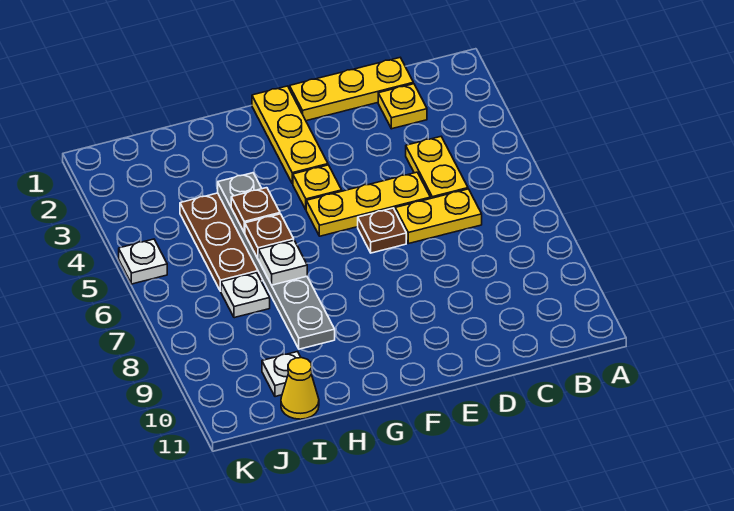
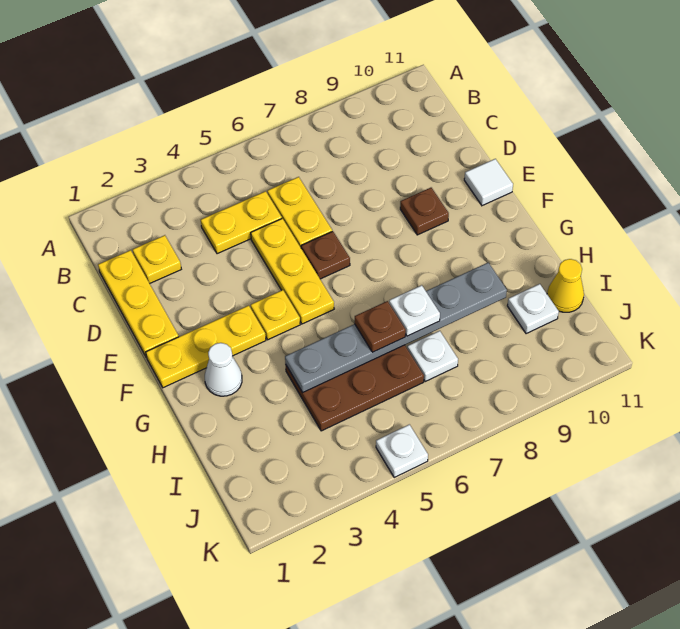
none -> white 1x1 tile [464,159,513,206]
none -> white 1x1 cone [205,343,242,396]
brown 1x1 plate [231,188,280,233] -> brown 1x1 plate moved to [400,188,449,235]

